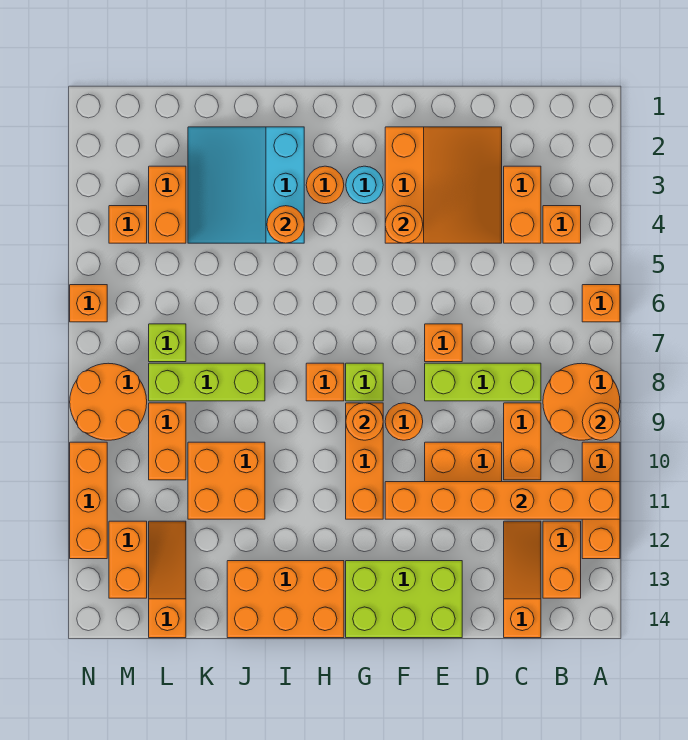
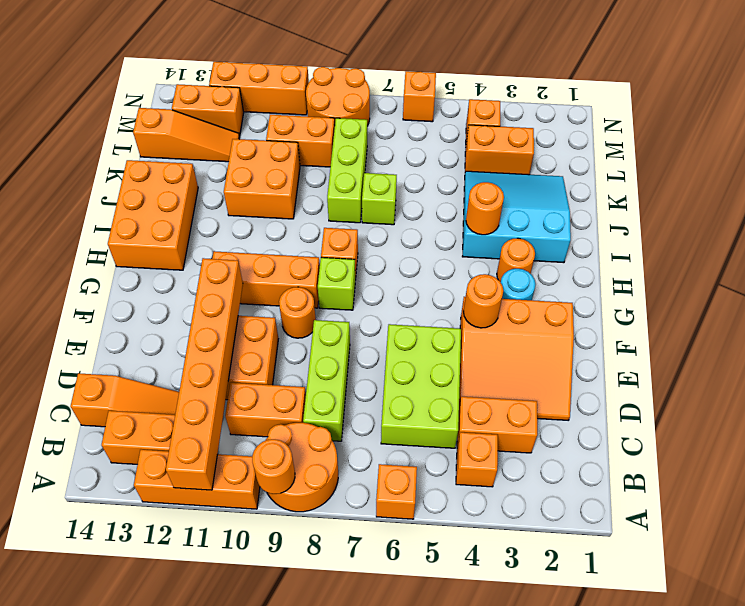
orange 1x1 brick [425,324,462,362] -> none
lime 2x3 brick [346,561,462,638] -> lime 2x3 brick moved to [381,324,461,448]
orange 1x1 round brick [346,403,383,440] -> none
lime 1x1 brick [149,324,186,362] -> lime 1x1 brick moved to [362,173,397,225]

